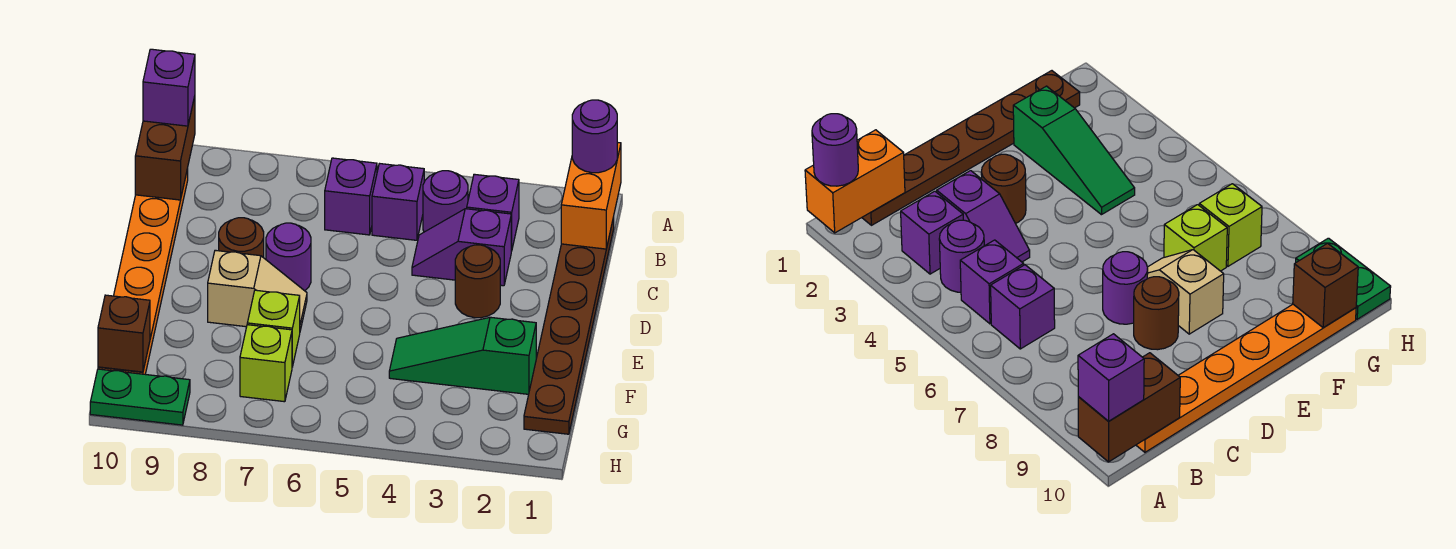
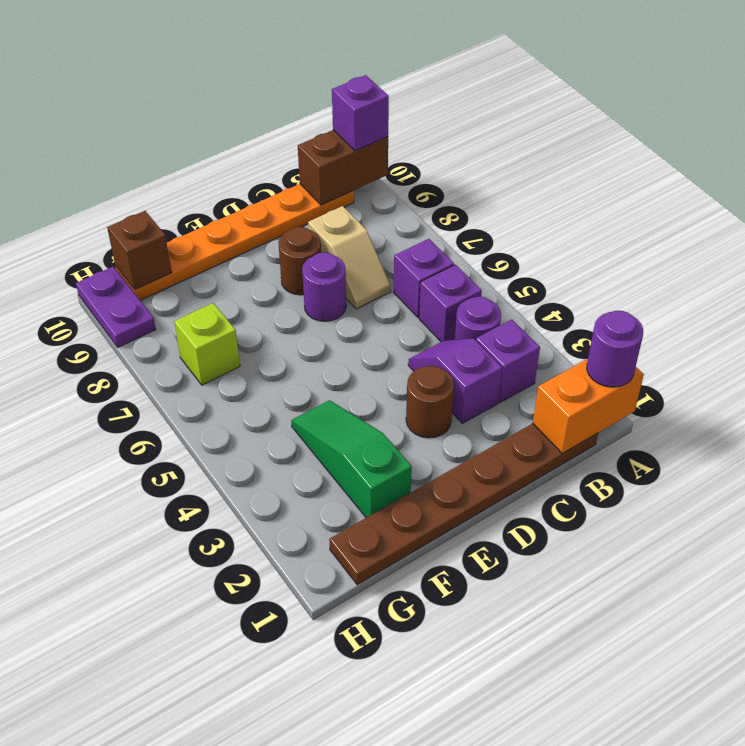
tan 1x2 slope [208,250,307,330] -> tan 1x2 slope moved to [308,206,391,309]
lime 1x1 brick [247,290,300,367] -> none
green 1x2 plate [90,369,190,425] -> purple 1x2 plate [76,267,156,347]

